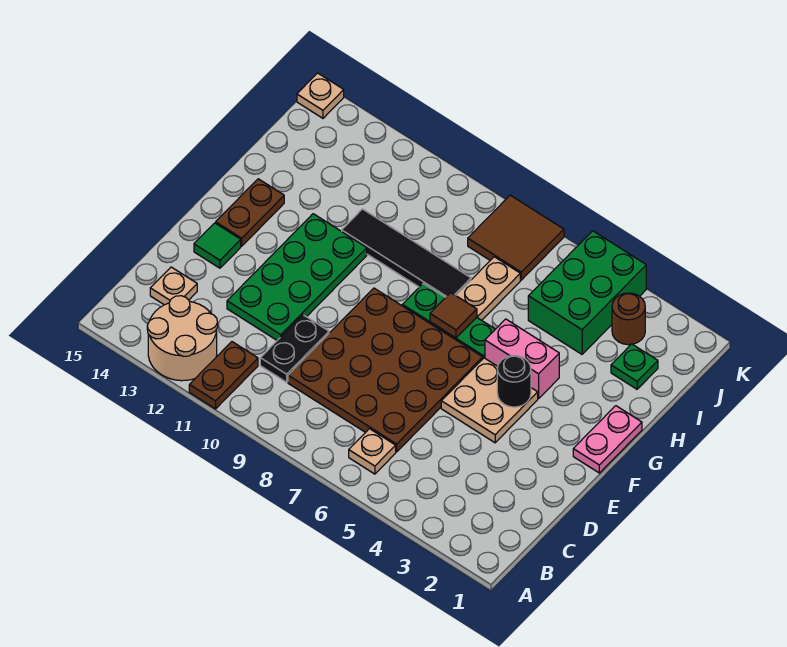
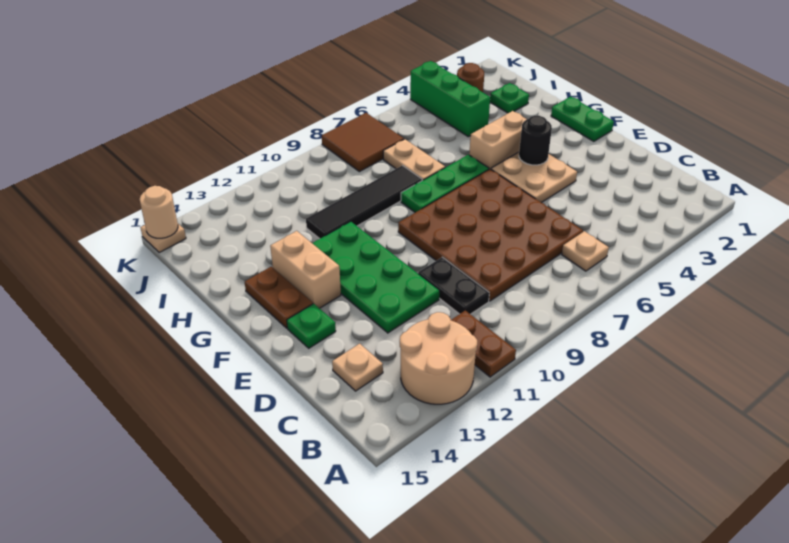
green 1x1 tile [194,223,241,268] -> green 1x1 plate [287,304,336,348]
pink 1x2 plate [573,406,642,473] -> green 1x2 plate [551,97,614,141]
none -> tan 1x2 brick [270,231,341,308]
pink 1x2 brick [485,319,559,399] -> tan 1x2 brick [469,111,527,169]
brown 1x1 tile [430,293,477,338] -> none
green 2x3 brick [528,231,646,354] -> green 1x3 brick [410,61,490,137]
none -> tan 1x1 round brick [140,186,178,238]

